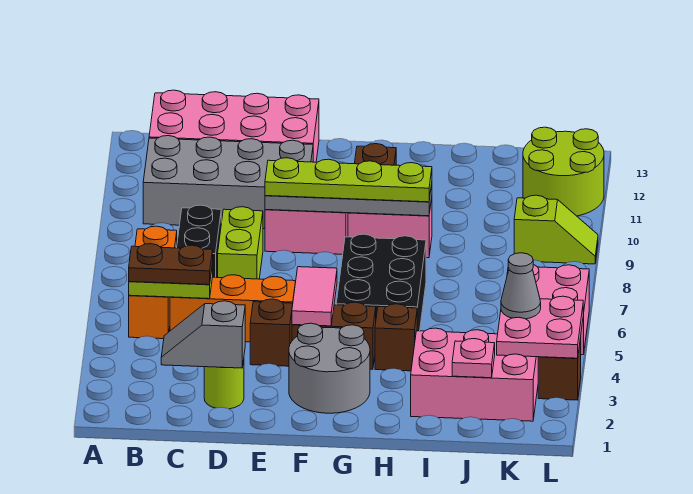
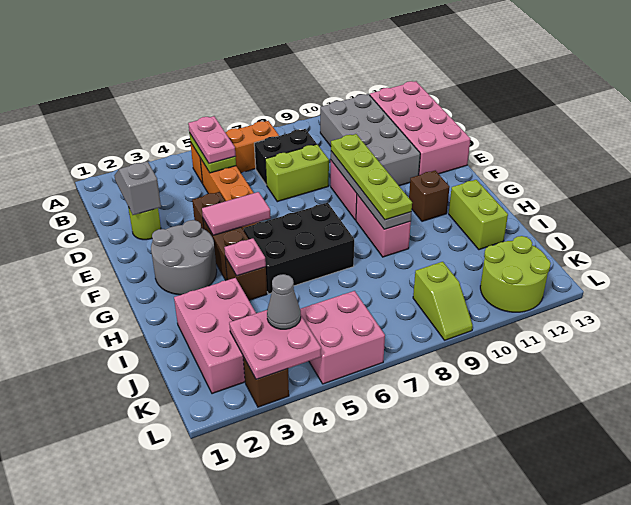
brown 1x2 plate [129,244,213,285] -> pink 1x2 plate [188,116,236,164]
none -> lime 1x2 brick [449,180,508,250]
pink 1x1 plate [452,339,495,378] -> pink 1x1 plate moved to [224,238,266,276]

